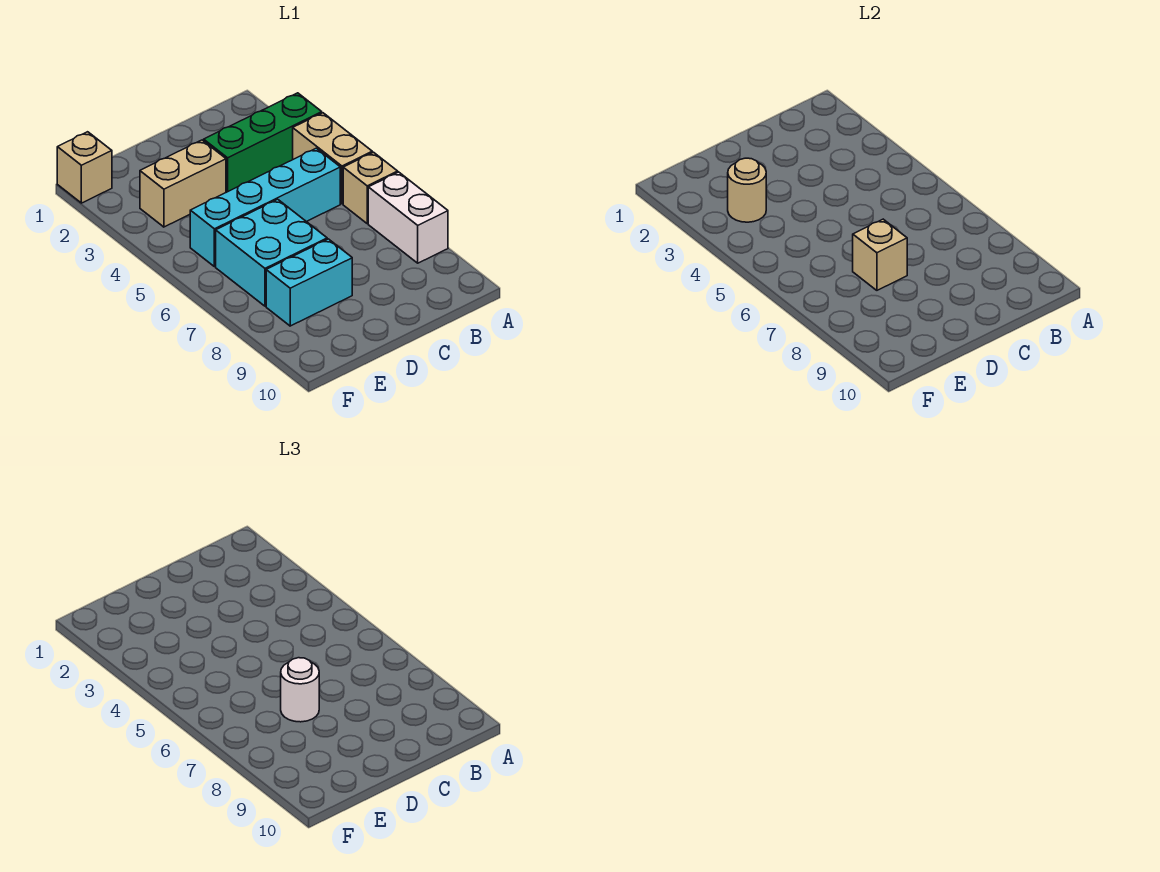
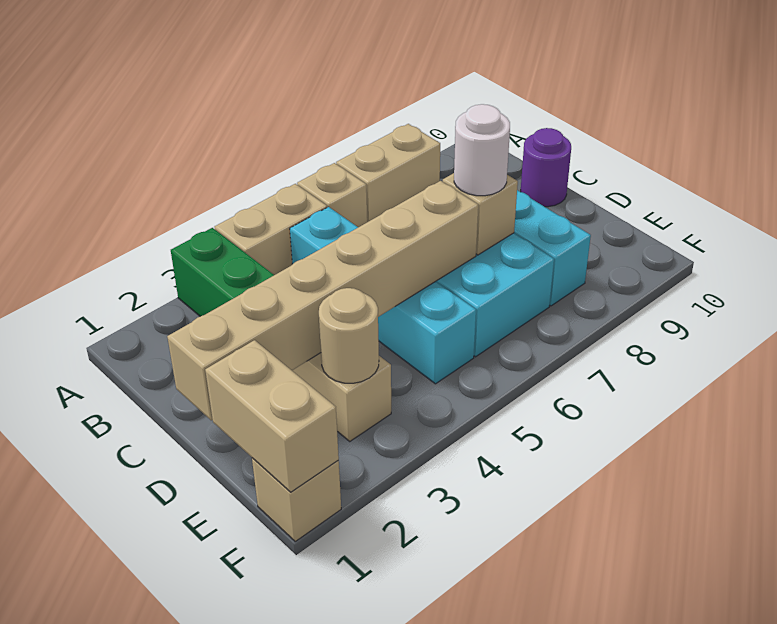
white 1x2 brick [368,172,448,263] -> tan 1x2 brick [336,124,440,222]
none -> purple 1x1 round brick [521,128,571,207]
none -> tan 1x6 brick [167,181,478,420]
none -> tan 1x2 brick [205,340,339,492]

